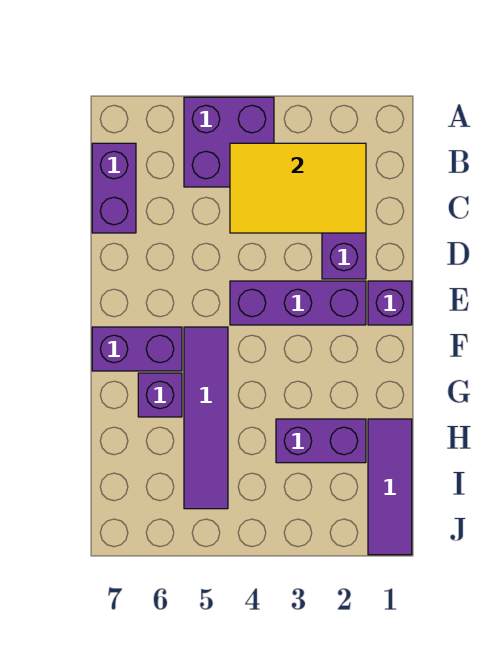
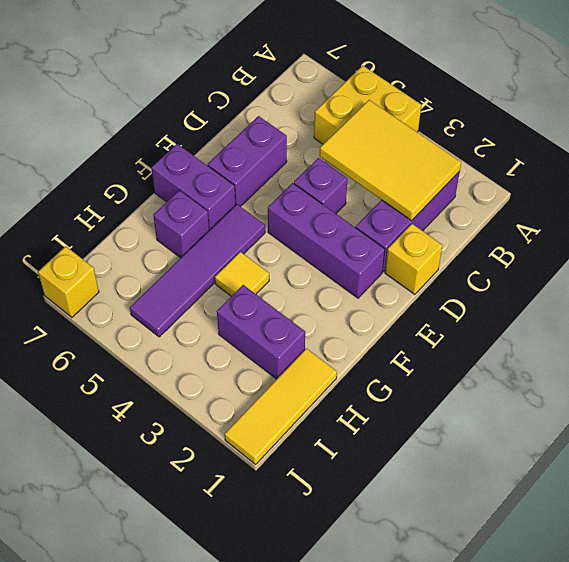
purple 2x2 brick [184,97,274,187] -> yellow 2x2 brick [314,66,421,144]
purple 1x2 brick [92,143,136,233] -> purple 1x2 brick moved to [208,116,287,207]
none -> yellow 1x1 brick [385,224,443,295]
purple 1x1 brick [368,281,412,325] -> purple 1x1 brick moved to [294,158,347,214]
none -> yellow 1x1 tile [215,252,269,296]
purple 1x3 tile [368,419,412,555] -> yellow 1x3 tile [225,348,337,464]
none -> yellow 1x1 brick [38,246,99,317]

